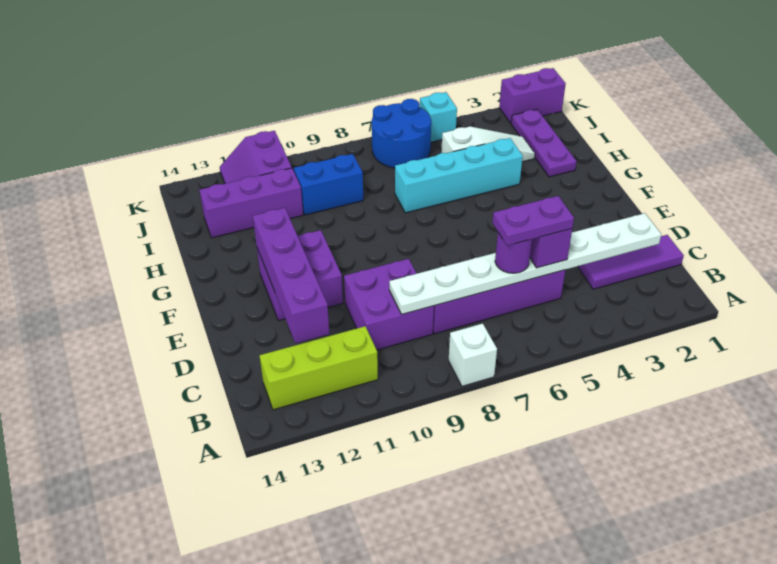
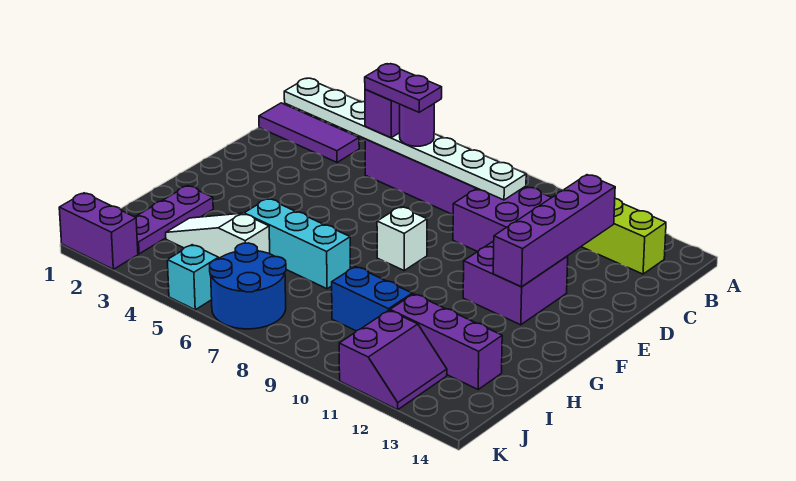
white 1x1 brick [449,323,497,386] -> white 1x1 brick moved to [377,207,427,270]
cyan 1x4 brick [395,138,523,213] -> cyan 1x3 brick [244,199,350,289]

